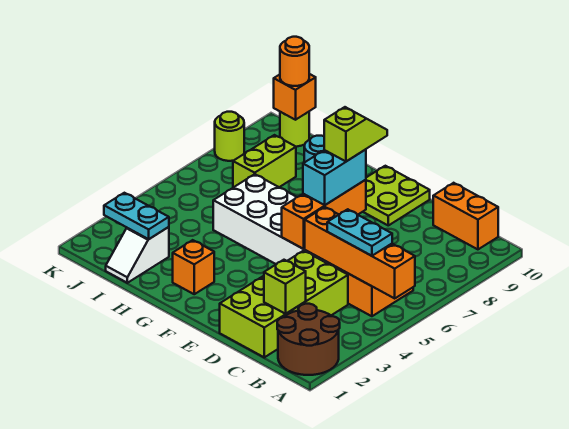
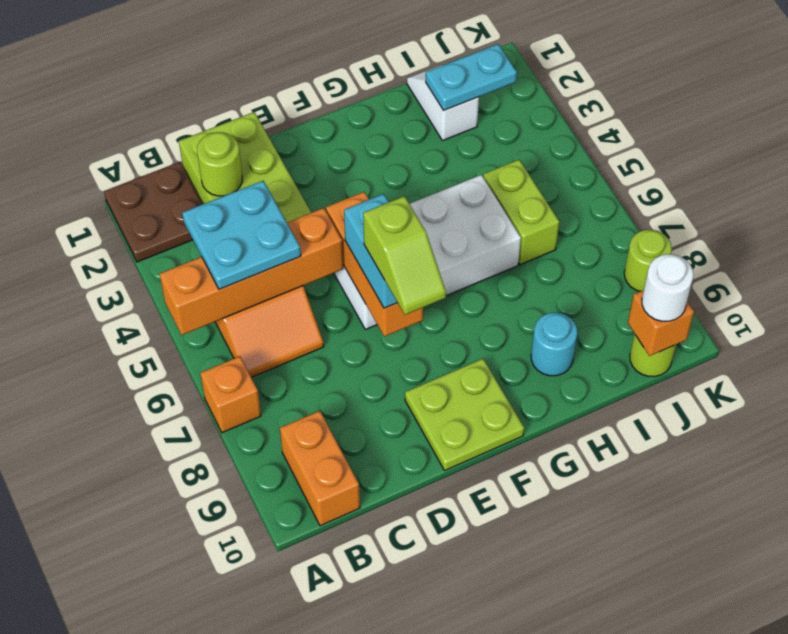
brown 2x2 round brick [277,304,340,375] -> brown 2x2 plate [104,162,202,262]
cyan 1x2 plate [327,209,392,256] -> cyan 2x2 plate [182,181,301,289]
orange 1x2 brick [433,183,498,249] -> orange 1x2 brick turned to [280,411,360,526]
lime 1x1 brick [264,260,306,314] -> lime 1x1 round brick [197,132,242,196]
orange 1x1 brick [173,240,214,294] -> orange 1x1 brick moved to [200,356,261,433]
lime 1x2 brick [233,135,296,187] -> lime 1x2 brick moved to [483,160,559,265]
orange 1x1 round brick [280,37,309,86] -> white 1x1 round brick [642,254,693,321]

